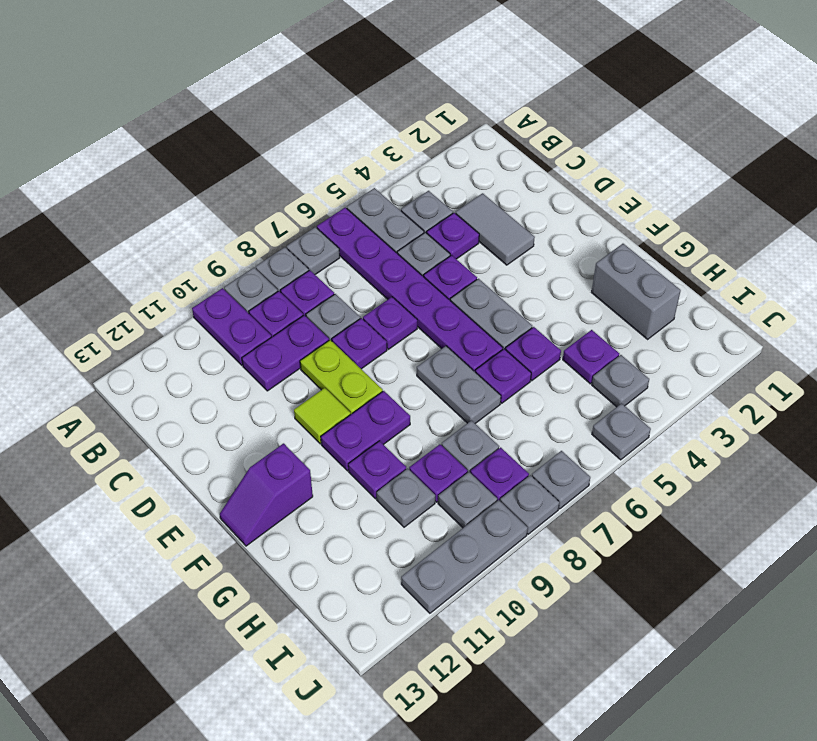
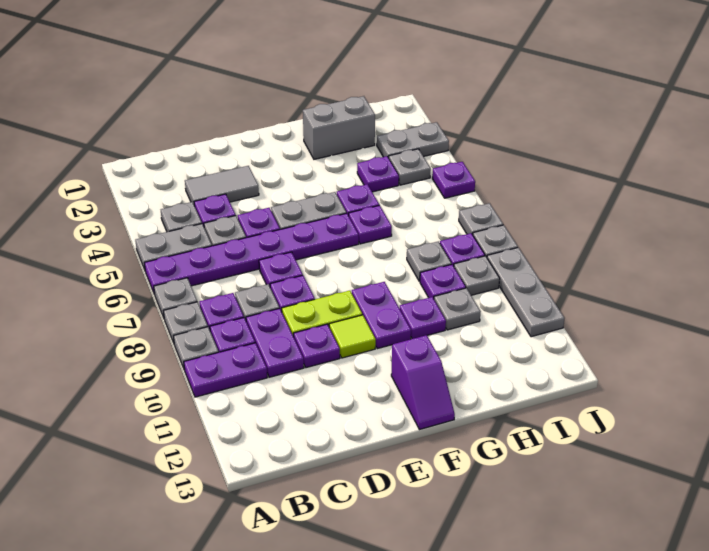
none -> purple 1x1 plate [294,324,340,368]
grey 1x2 plate [417,346,501,423] -> grey 1x2 plate moved to [377,122,449,158]
grey 1x1 plate [592,403,651,460] -> purple 1x1 plate [432,162,475,198]

